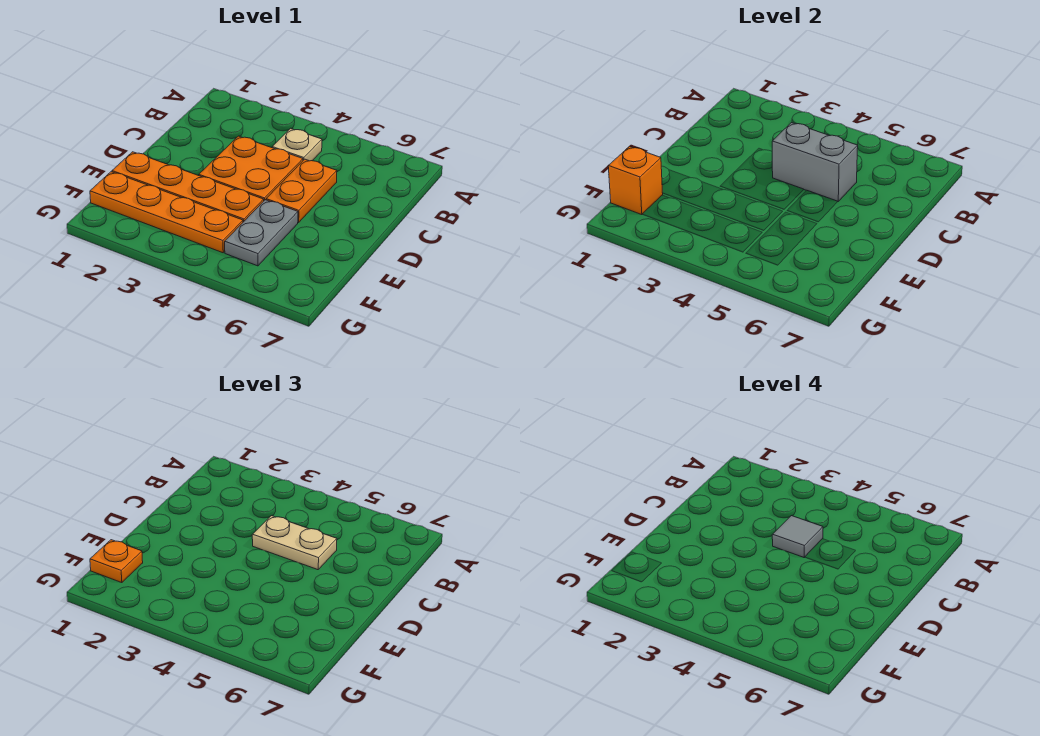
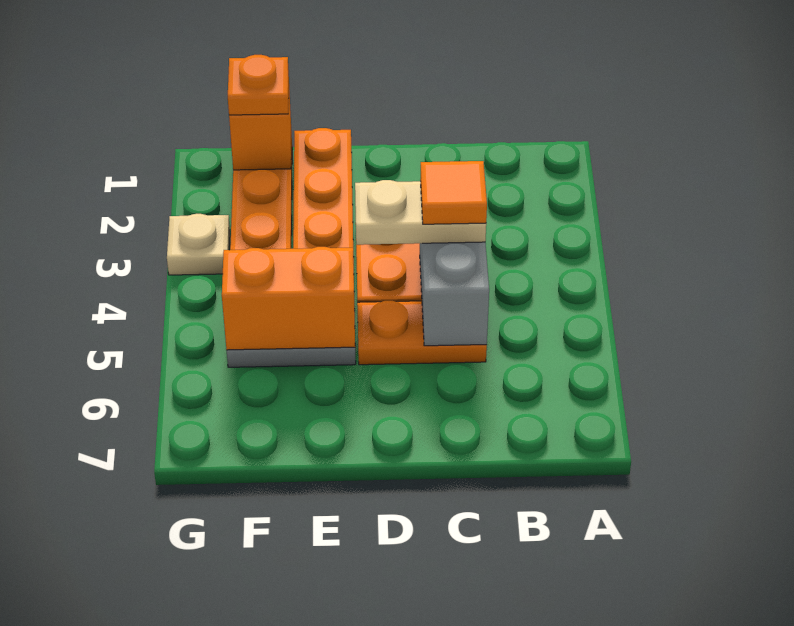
tan 1x1 plate [272,128,322,161] -> tan 1x1 plate moved to [167,214,230,275]
tan 1x2 plate [252,516,337,570] -> tan 1x2 plate turned to [355,180,486,245]
grey 1x1 tile [772,516,823,557] -> orange 1x1 tile [420,161,487,224]
none -> orange 1x2 brick [222,247,355,350]

